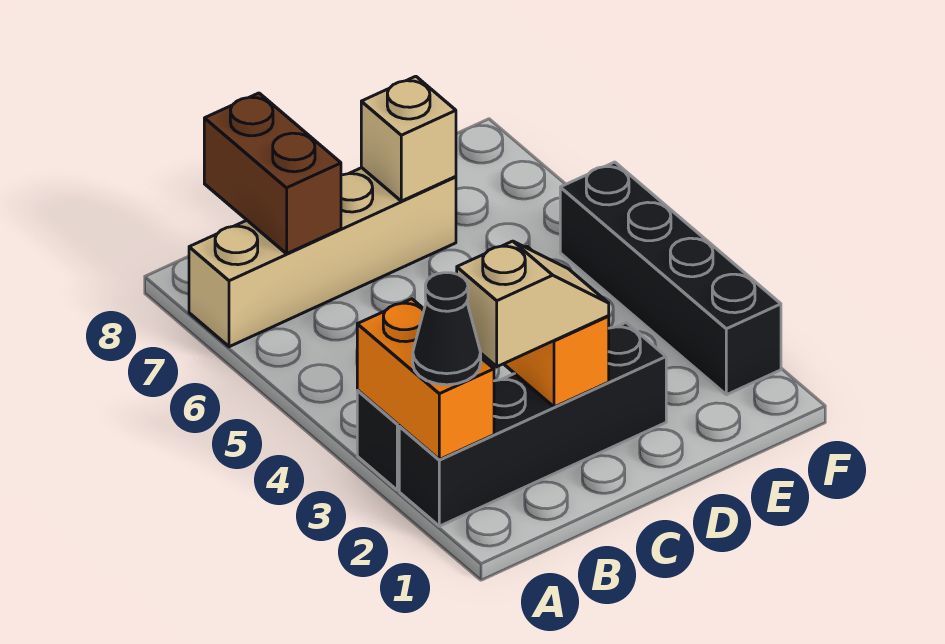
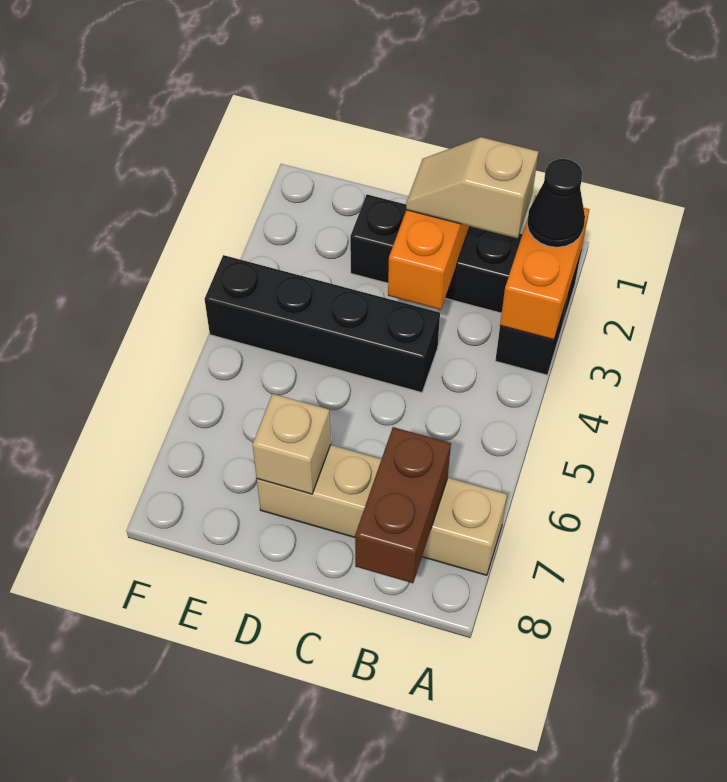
black 1x4 brick [560,162,781,395] -> black 1x4 brick turned to [205,255,440,393]

